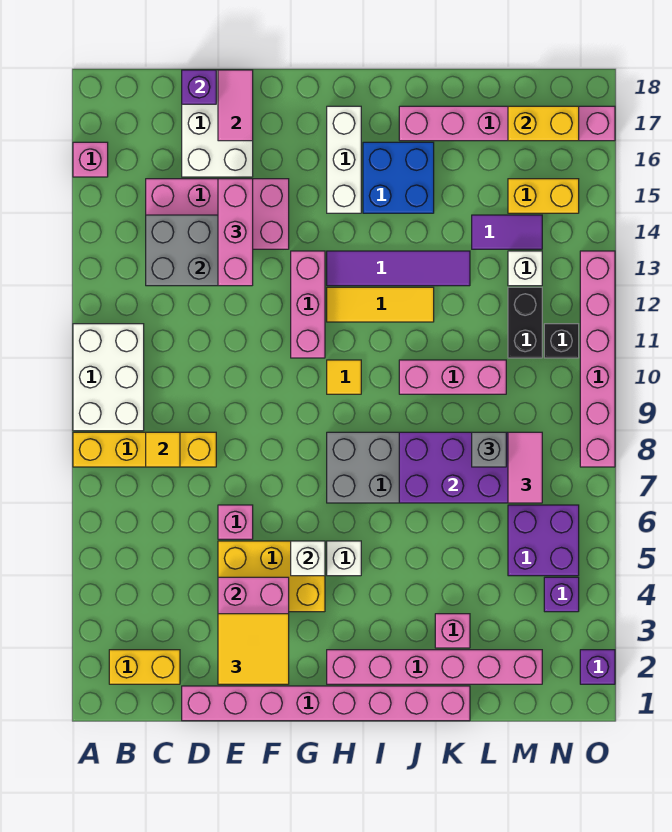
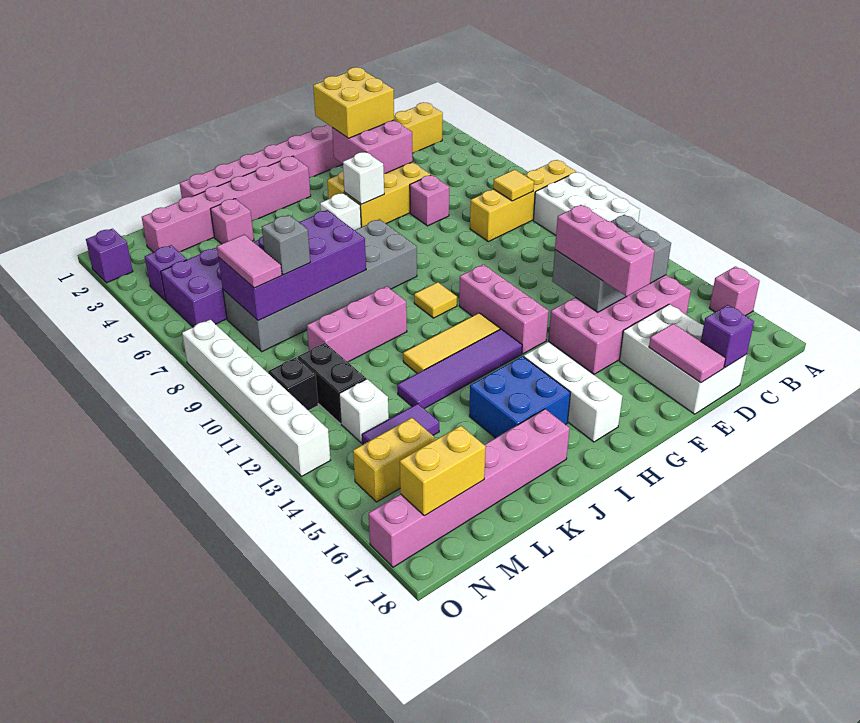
yellow 2x2 tile [218,614,289,684] -> yellow 2x2 brick [313,67,394,138]
pink 1x6 brick [580,251,615,467] -> white 1x6 brick [182,320,330,476]

